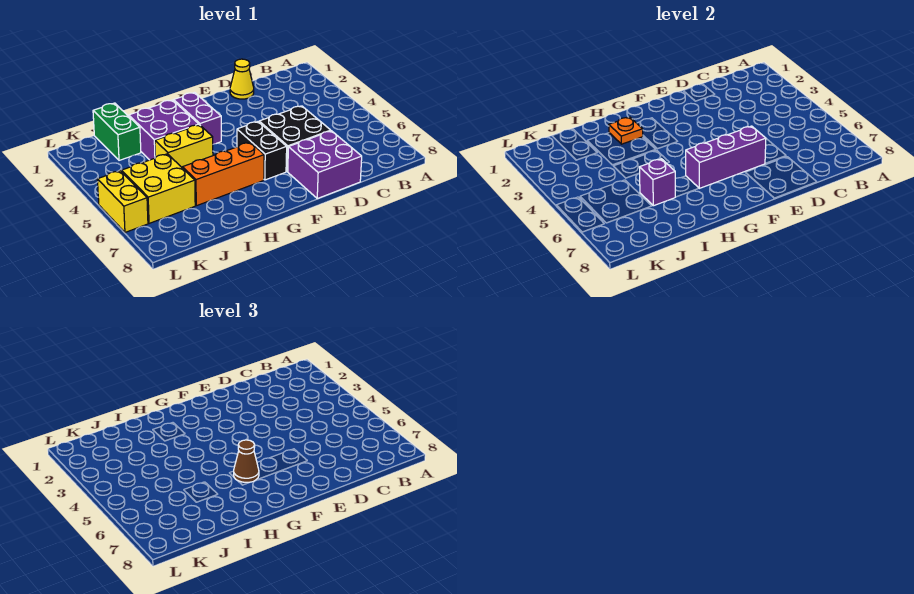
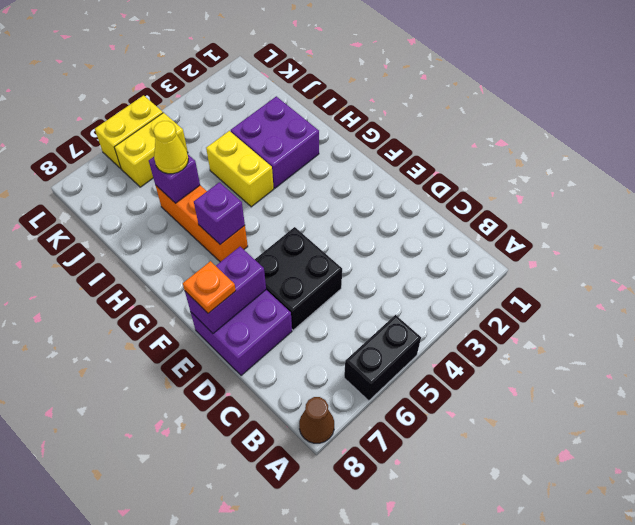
yellow 1x1 cone [230,59,254,99] -> yellow 1x1 cone moved to [154,121,188,174]
purple 1x3 brick [686,126,766,188] -> purple 1x1 brick [194,182,245,244]
black 1x2 brick [237,122,287,180] -> black 1x2 brick moved to [344,315,421,401]
purple 1x2 brick [174,93,221,144] -> purple 1x2 brick moved to [185,247,266,333]
brown 1x1 cone [234,440,259,482] -> brown 1x1 cone moved to [299,397,334,443]
orange 1x1 plate [609,117,643,144] -> orange 1x1 plate moved to [183,261,236,313]
green 1x2 brick [93,103,141,160] -> none
yellow 2x2 brick [122,154,195,223] -> yellow 1x2 brick [114,113,188,187]

